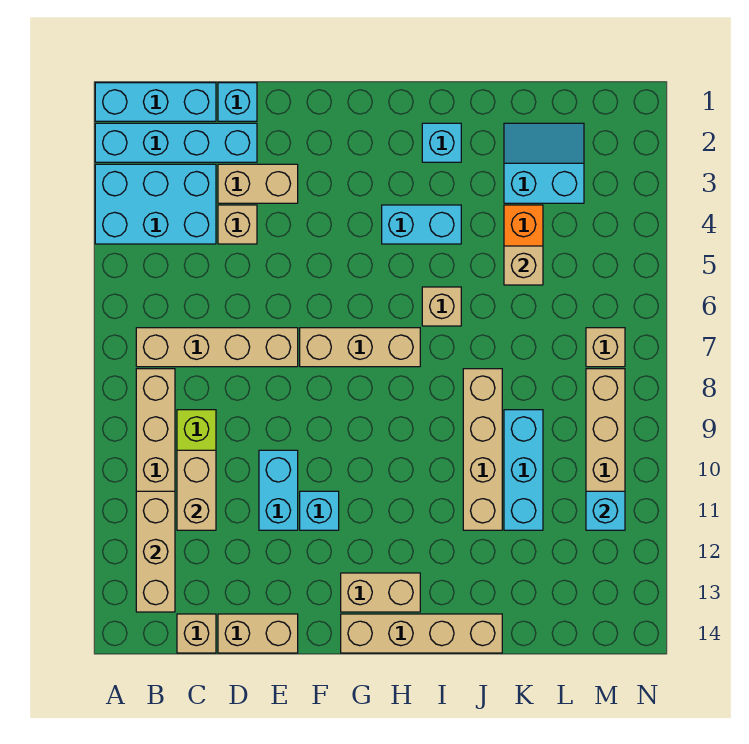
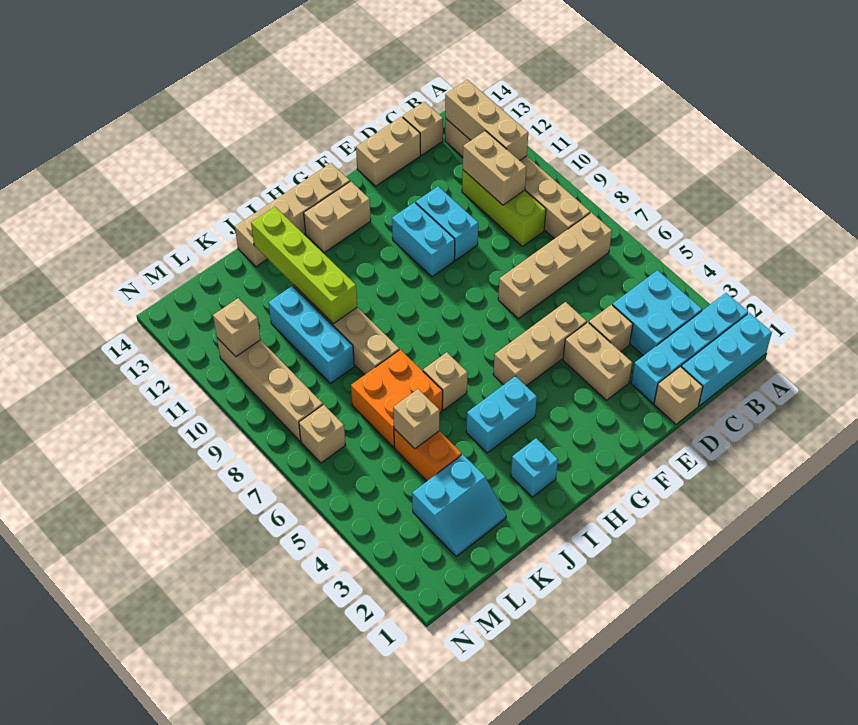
cyan 2x3 brick [95,164,216,244] -> cyan 2x2 brick [612,270,702,356]
cyan 1x1 brick [218,83,257,121] -> tan 1x1 brick [654,366,703,424]
tan 1x2 brick [218,164,298,203] -> tan 1x2 brick turned to [563,322,632,400]
tan 1x3 brick [300,328,420,367] -> tan 1x3 brick moved to [493,302,587,386]
cyan 1x1 brick [300,491,339,530] -> cyan 1x2 brick [392,202,455,277]
none -> orange 2x2 brick [351,350,443,447]
none -> lime 1x4 brick [251,207,357,324]
cyan 1x1 brick [586,491,625,530] -> tan 1x1 brick [213,298,261,356]

